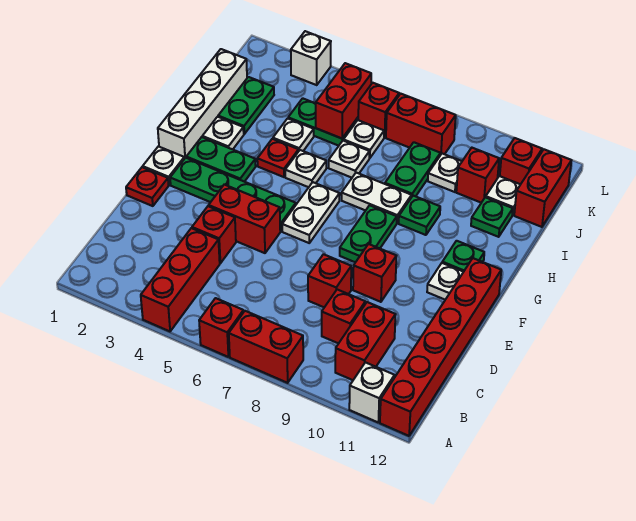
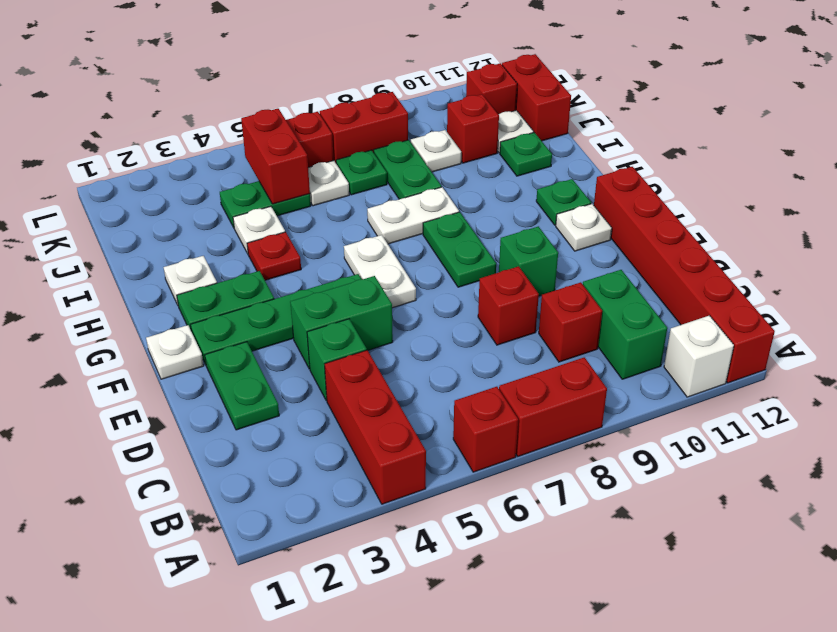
red 1x2 brick [335,302,396,380] -> green 1x2 brick [583,270,667,379]
red 1x1 brick [192,206,236,263] -> green 1x1 brick [307,319,367,401]
red 1x1 plate [126,167,169,206] -> none
red 1x2 brick [209,185,280,253] -> green 1x2 brick [290,276,393,369]
red 1x1 brick [353,244,396,302] -> green 1x1 brick [499,226,558,296]
white 1x4 brick [158,49,247,159] -> none
white 1x1 plate [285,150,326,187] -> none
green 1x1 plate [399,196,440,235] -> green 1x1 plate moved to [336,150,387,195]
green 1x2 plate [218,77,274,134] -> green 1x2 plate moved to [205,342,279,430]
white 1x1 plate [329,141,369,178] -> none
white 1x1 brick [291,31,331,85] -> none

